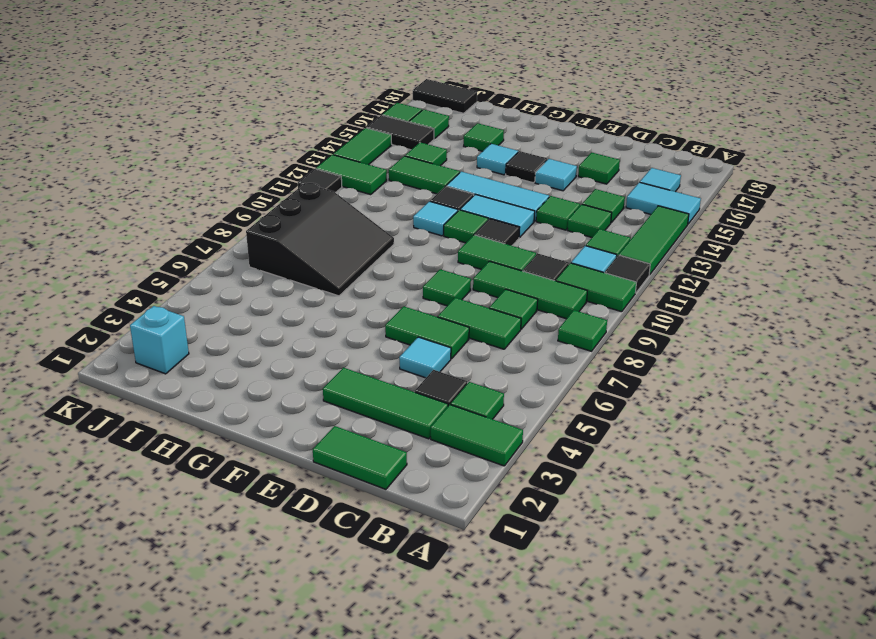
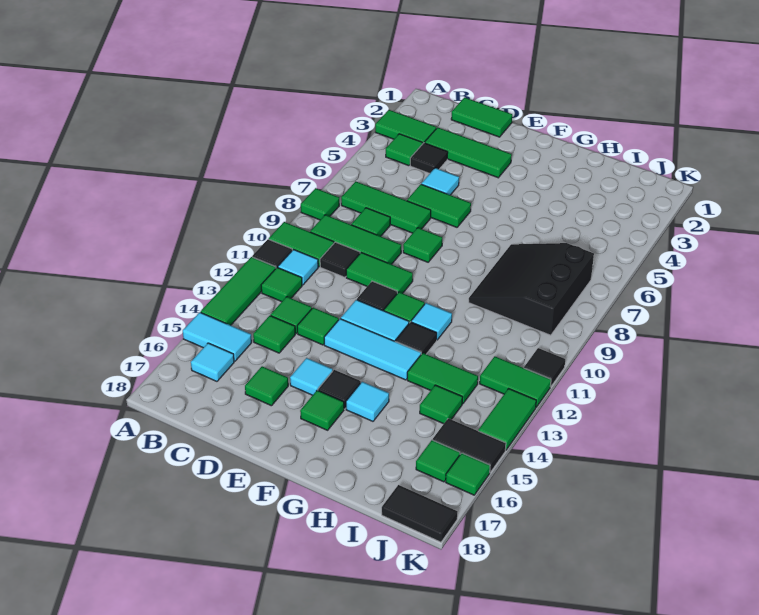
green 1x2 tile [438,298,521,349] -> green 1x3 tile [341,181,431,233]
green 1x1 tile [464,123,504,151] -> green 1x1 tile moved to [300,390,344,430]
cyan 1x1 brick [130,306,189,374] -> none

